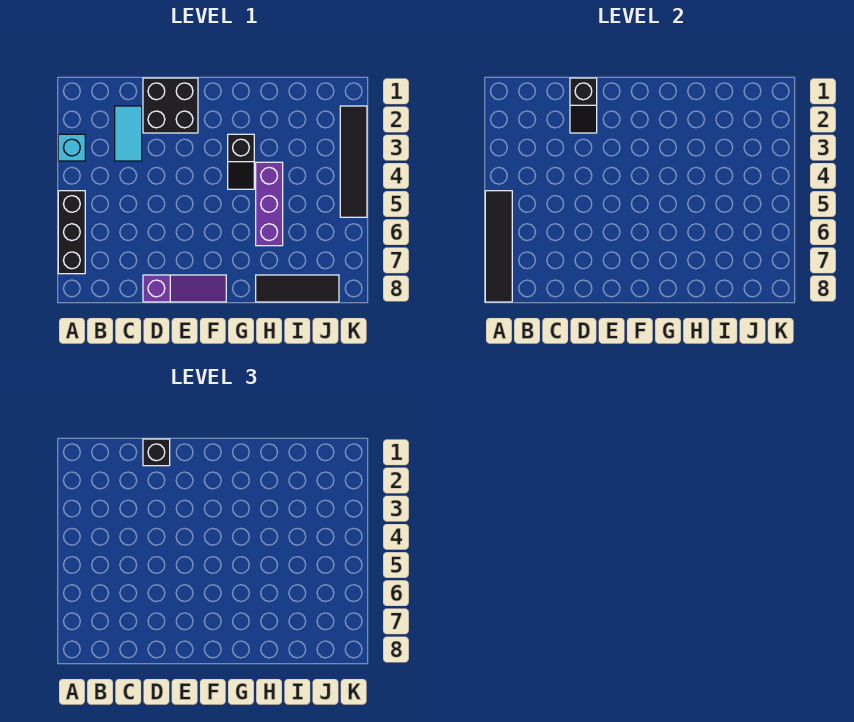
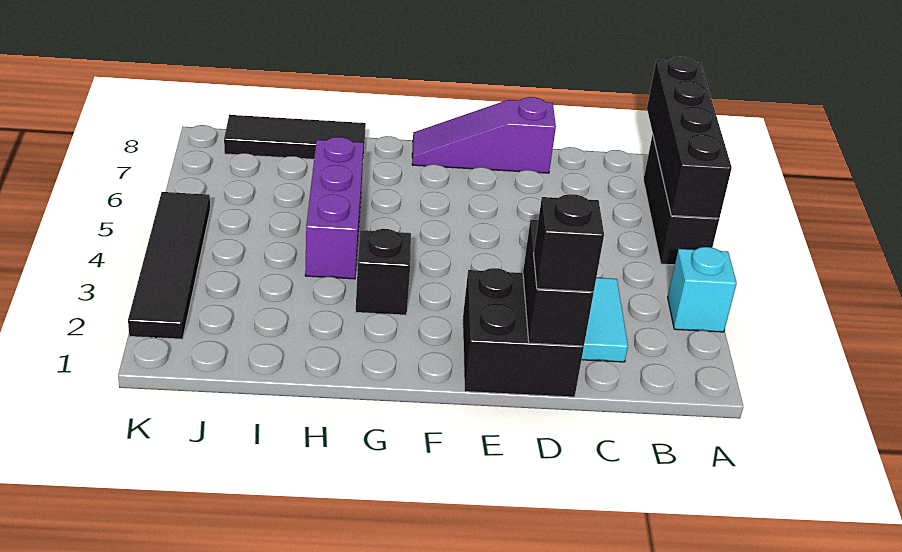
black 1x4 tile [485,191,512,302] -> black 1x4 brick [647,57,732,218]
black 1x2 slope [570,78,597,133] -> black 1x2 brick [523,220,594,346]

